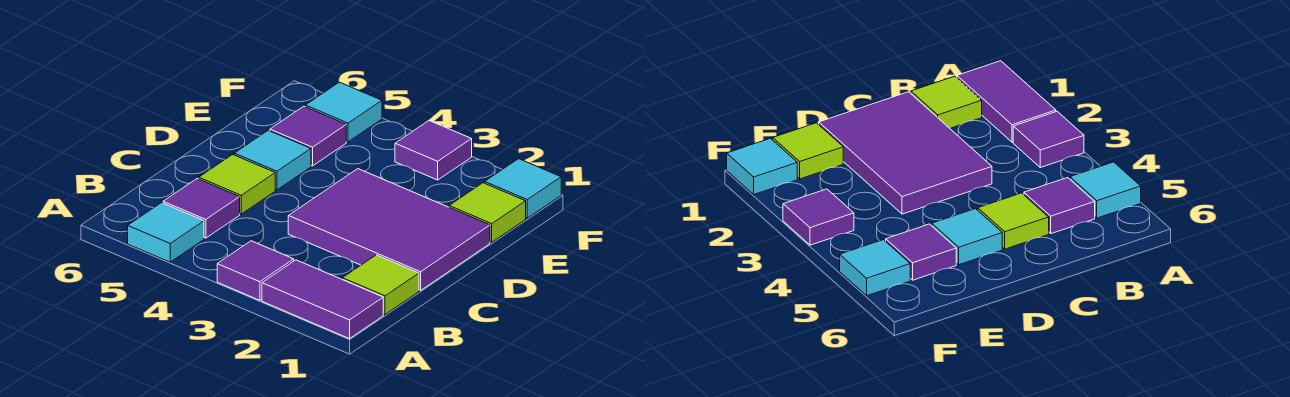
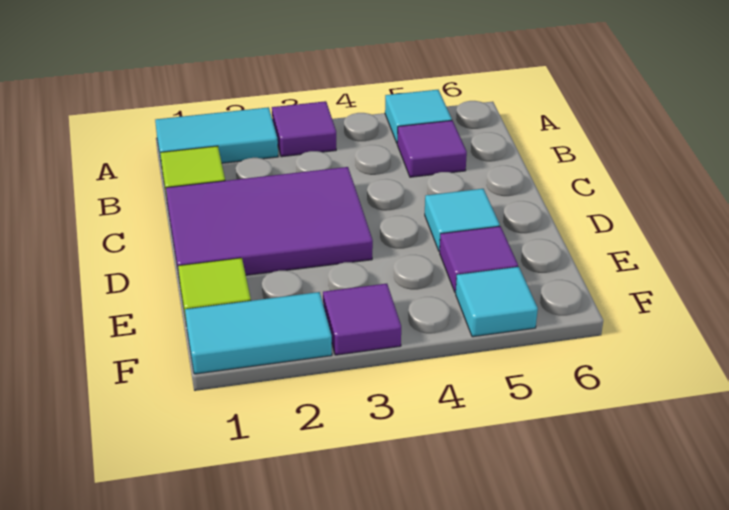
purple 1x2 tile [262,260,383,339] -> cyan 1x2 tile [155,107,278,166]
lime 1x1 tile [199,154,275,214] -> none
cyan 1x1 tile [485,159,561,218] -> cyan 1x2 tile [185,292,332,374]

